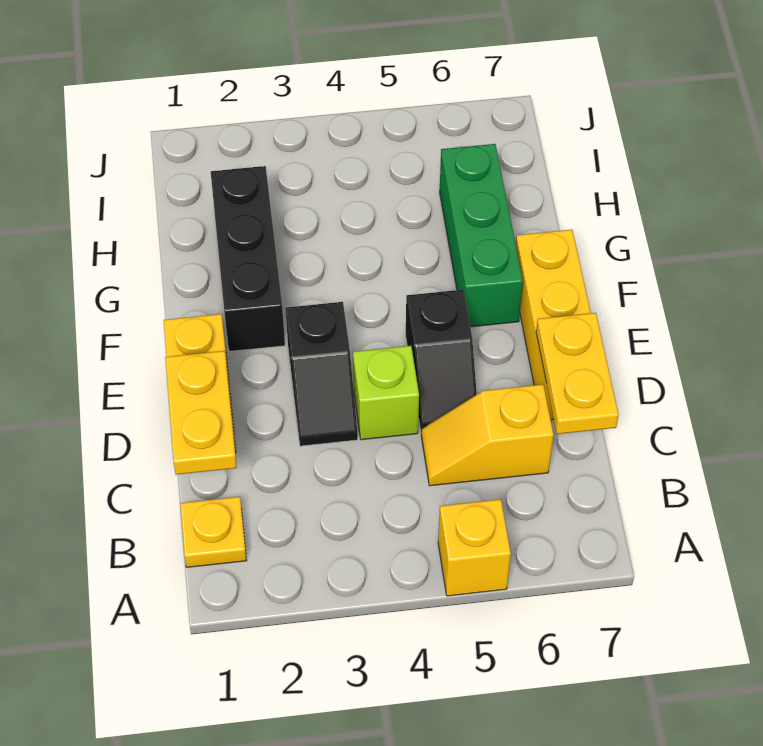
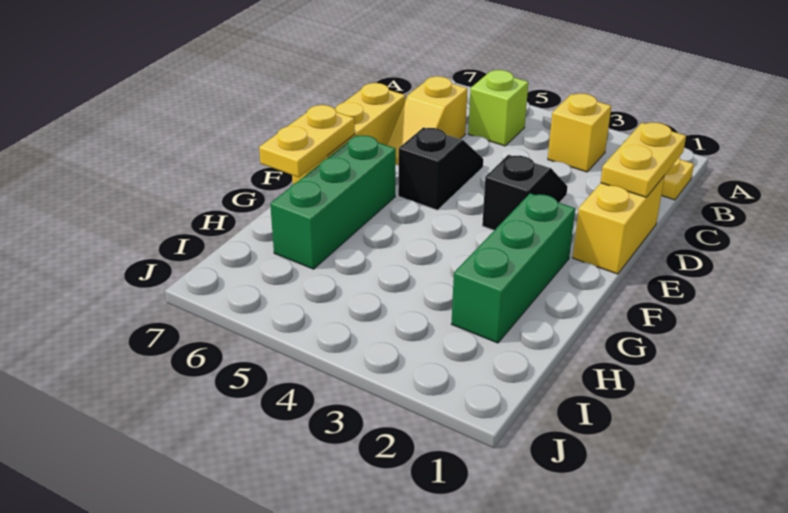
yellow 1x1 brick [438,499,511,596] -> yellow 1x1 brick moved to [548,93,611,172]
yellow 1x2 slope [421,384,554,486] -> yellow 1x2 slope turned to [387,76,467,165]
yellow 1x2 plate [536,313,619,434] -> yellow 1x2 plate moved to [259,105,355,177]
lime 1x1 brick [353,346,419,440] -> lime 1x1 brick moved to [468,70,528,146]
black 1x3 brick [211,166,285,351] -> green 1x3 brick [451,193,575,343]

